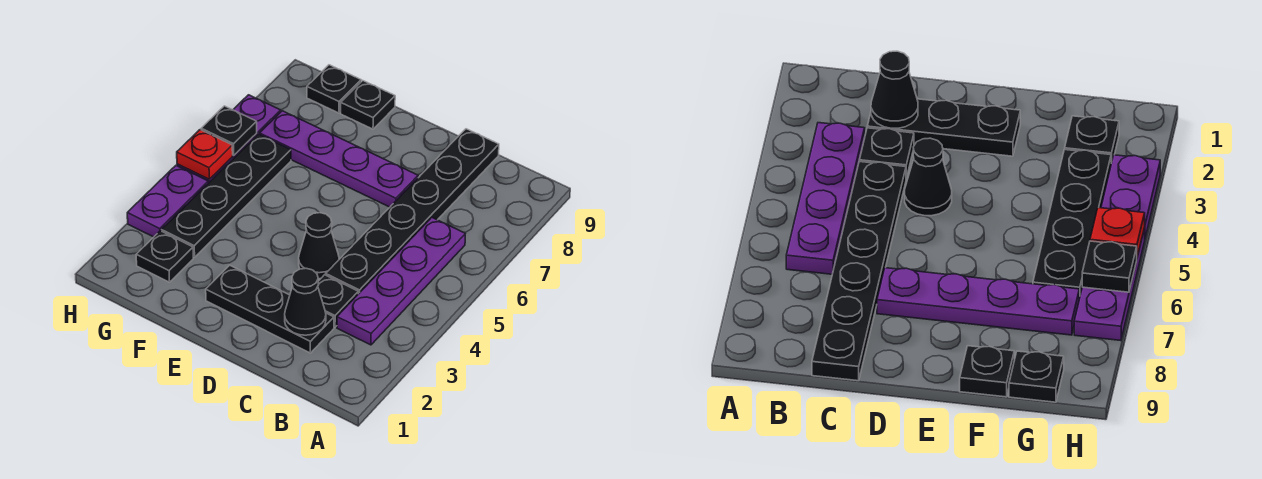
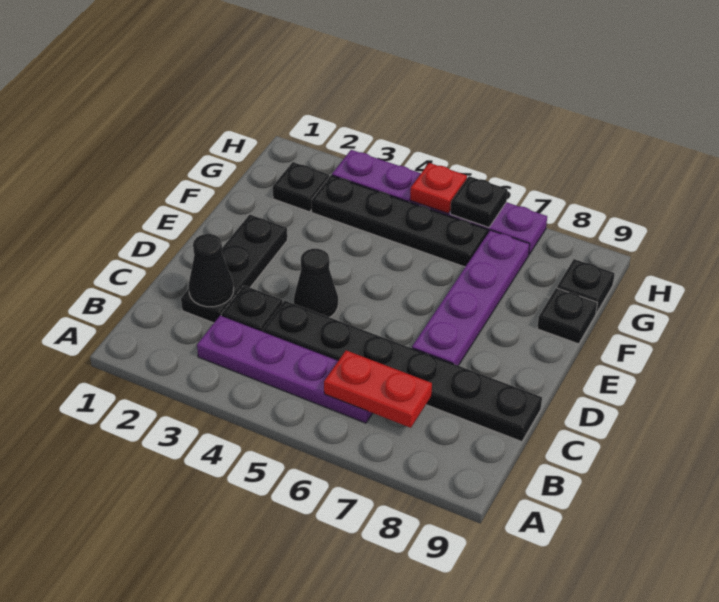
none -> red 1x2 plate [324,350,432,428]

